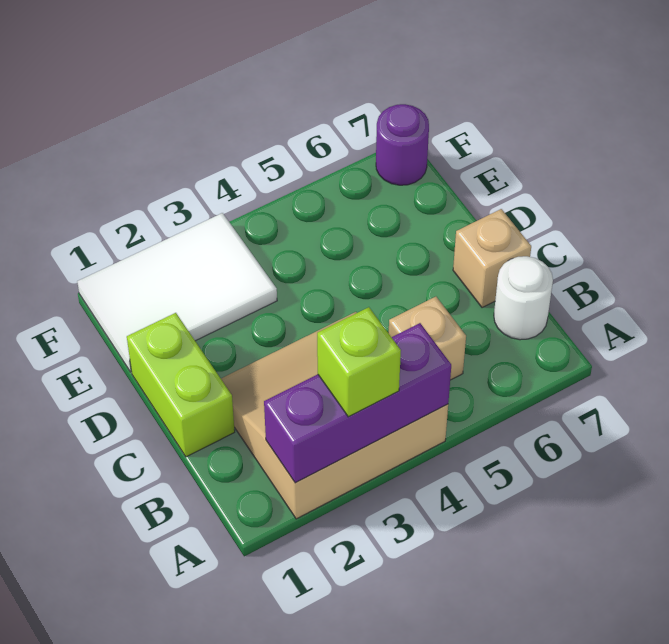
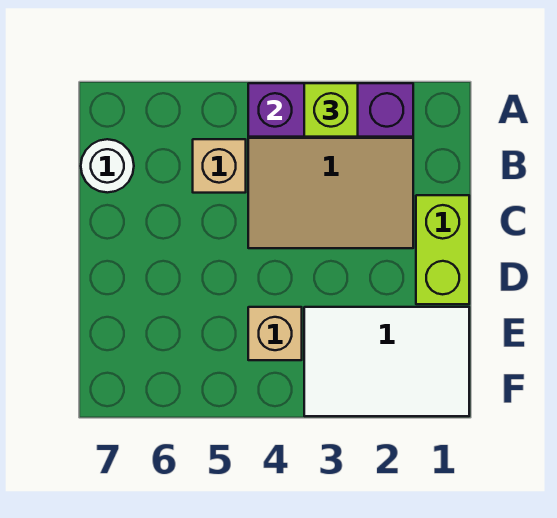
tan 1x1 brick [453,209,531,308] -> tan 1x1 brick moved to [248,307,302,360]
purple 1x1 round brick [376,104,429,185] -> none

